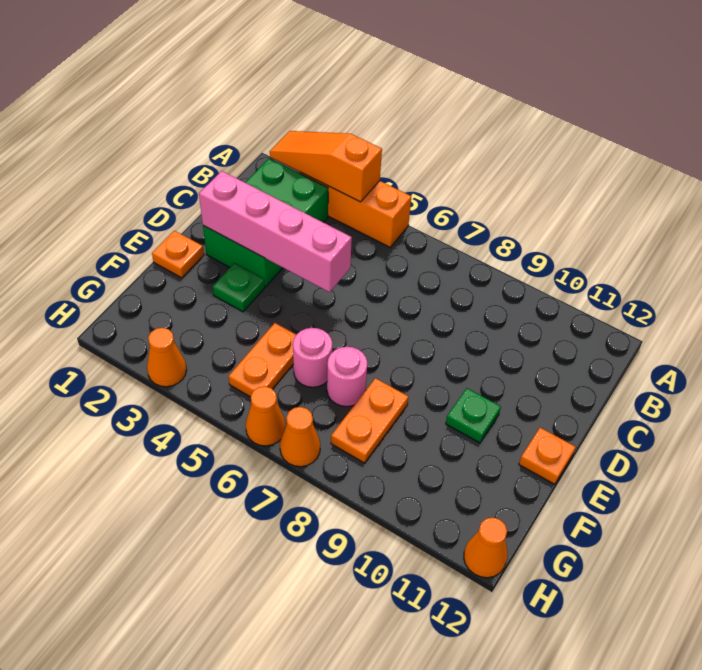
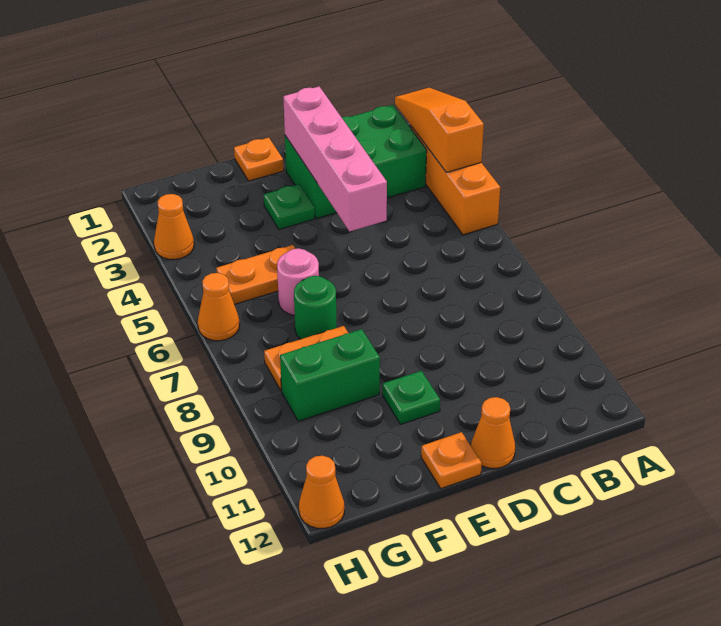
pink 1x1 round brick [327,347,367,407] -> green 1x1 round brick [294,276,336,339]
none -> green 1x2 brick [280,329,380,421]
orange 1x1 cone [280,407,320,467] -> orange 1x1 cone moved to [471,397,515,468]

